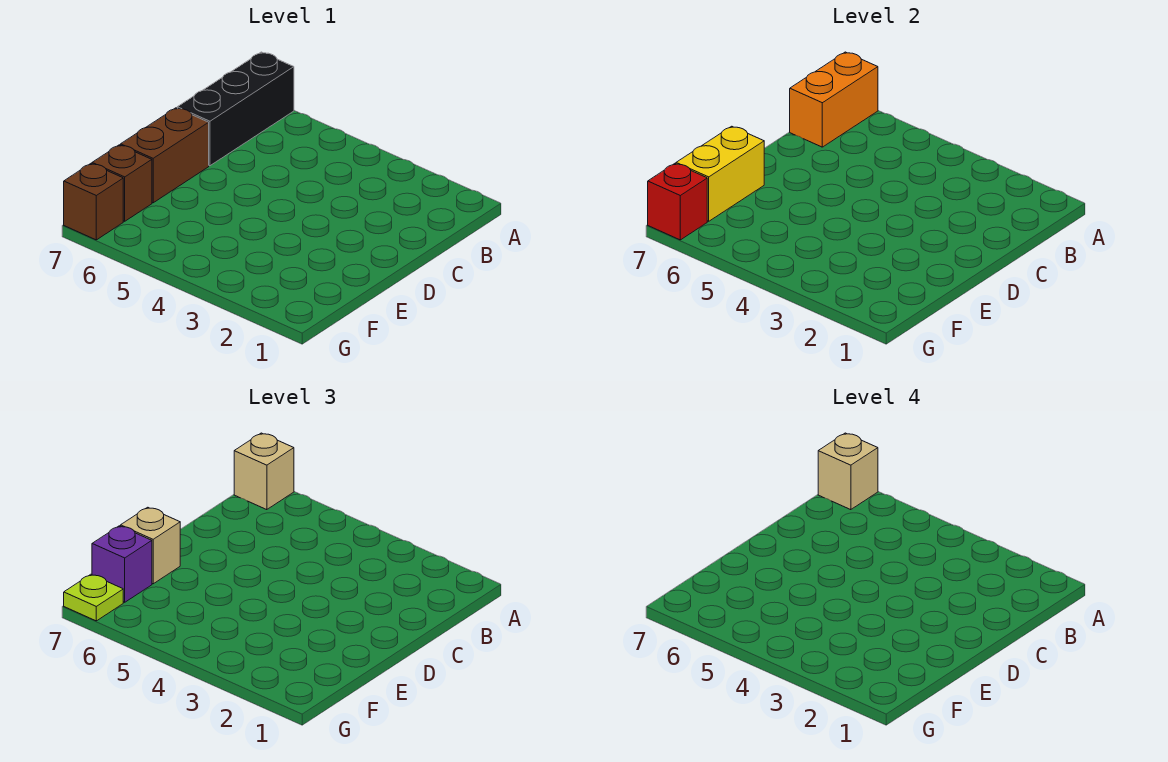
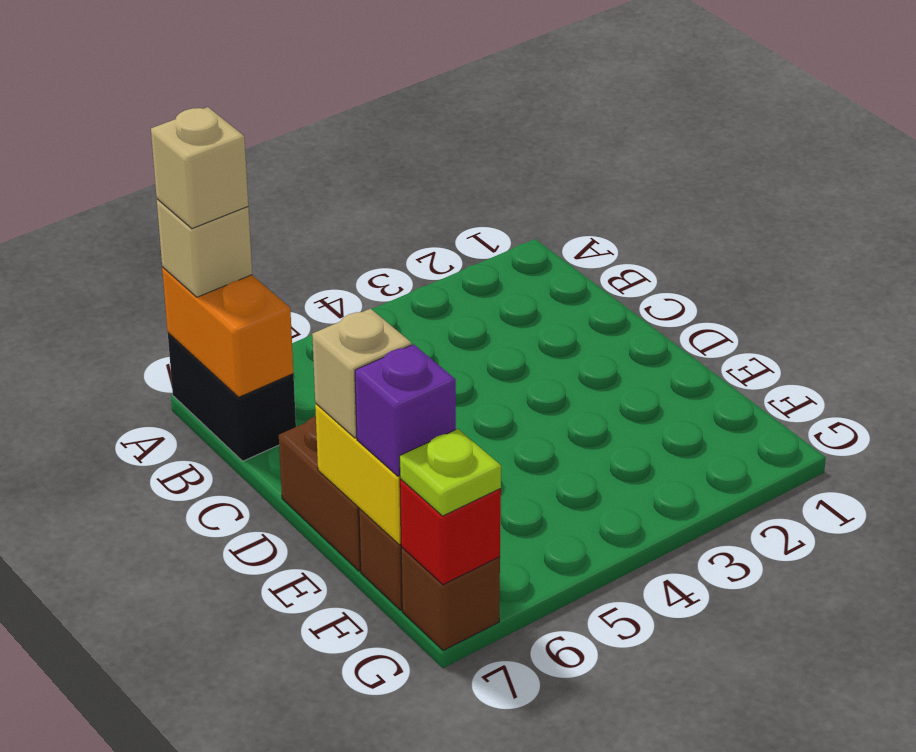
black 1x3 brick [177,52,294,166] -> black 1x2 brick [168,333,296,461]

